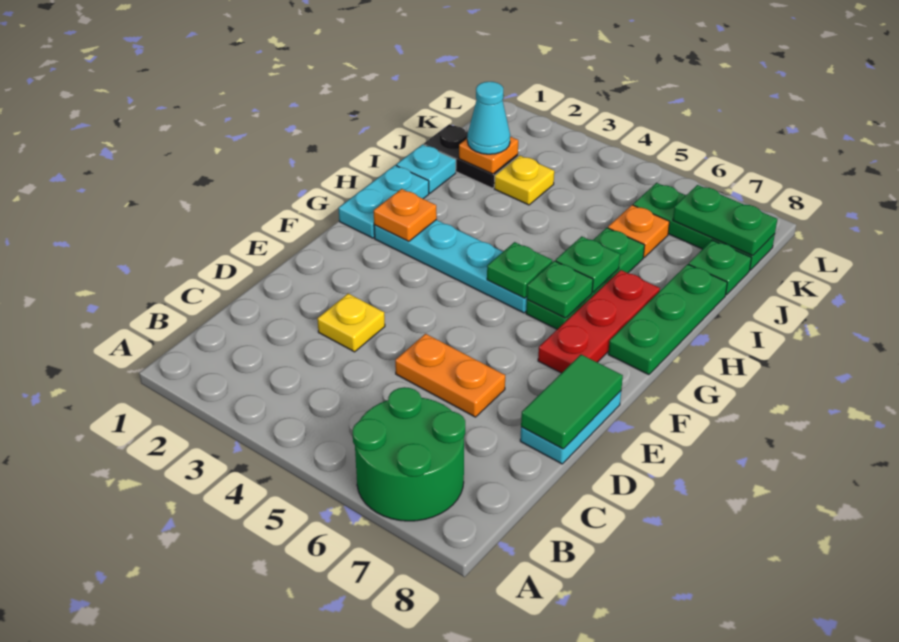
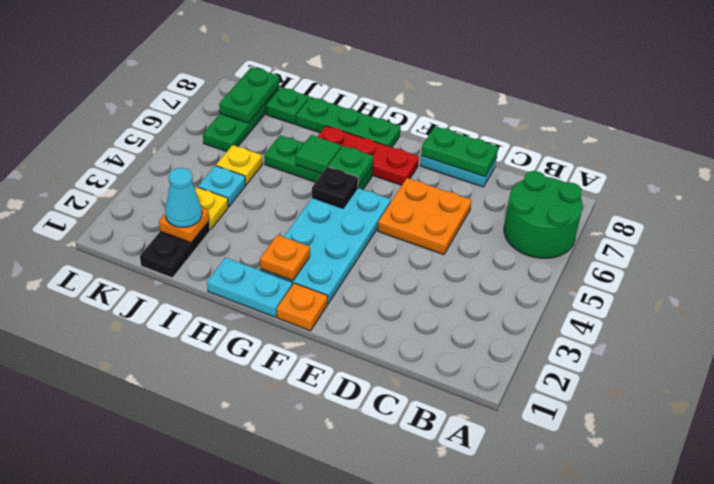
yellow 1x1 plate [317,293,385,352] -> yellow 1x1 plate moved to [216,145,262,185]
orange 1x2 plate [395,334,505,417] -> orange 2x2 plate [378,178,472,255]
green 1x2 tile [521,355,623,449] -> green 1x2 plate [421,126,498,177]
cyan 1x4 plate [374,220,527,313] -> cyan 2x4 plate [260,188,391,304]
green 1x1 plate [487,242,552,298] -> black 1x1 plate [312,167,358,208]
green 1x1 plate [556,236,620,292] -> green 1x1 tile [296,135,341,174]
cyan 1x1 plate [396,144,456,193] -> cyan 1x1 plate moved to [198,166,245,207]
orange 1x1 plate [608,205,669,257] -> orange 1x1 plate moved to [277,283,328,331]

